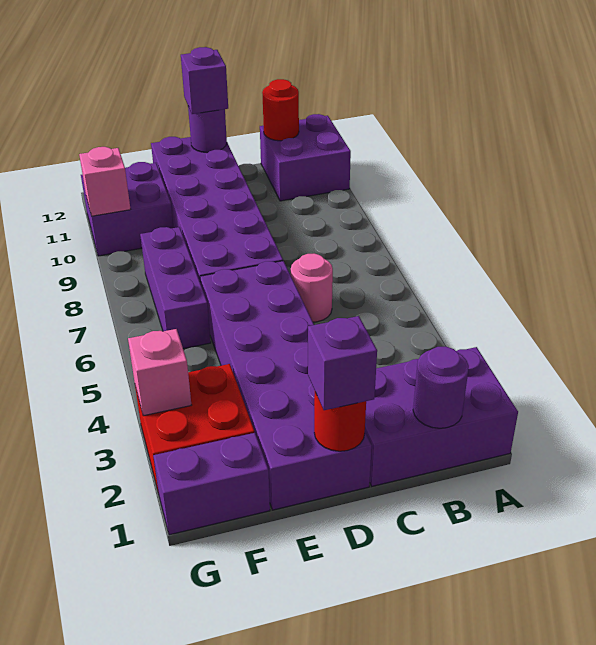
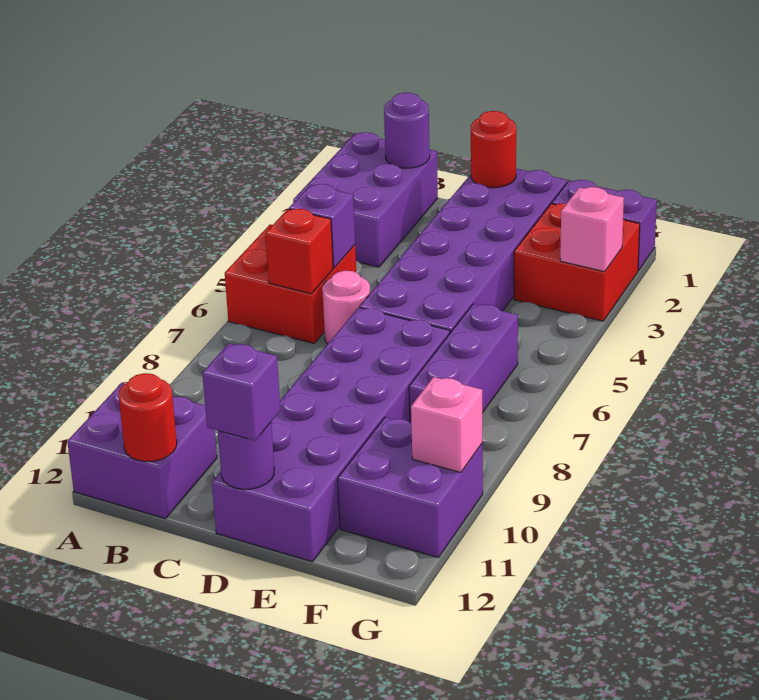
purple 2x3 brick [365,347,518,486] -> purple 2x3 brick turned to [293,132,438,267]
none -> red 2x2 brick [225,224,356,343]
none -> red 1x1 brick [266,209,333,294]
purple 1x1 brick [308,316,377,410] -> purple 1x1 brick moved to [289,184,355,268]

